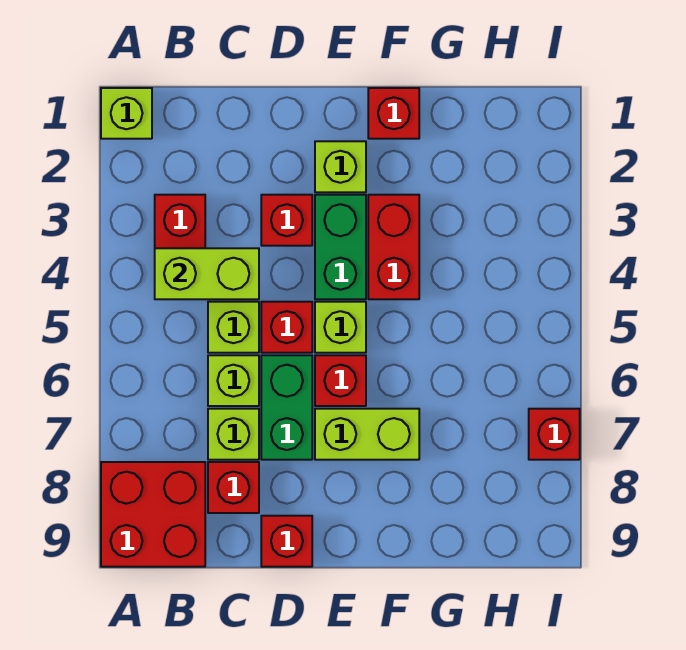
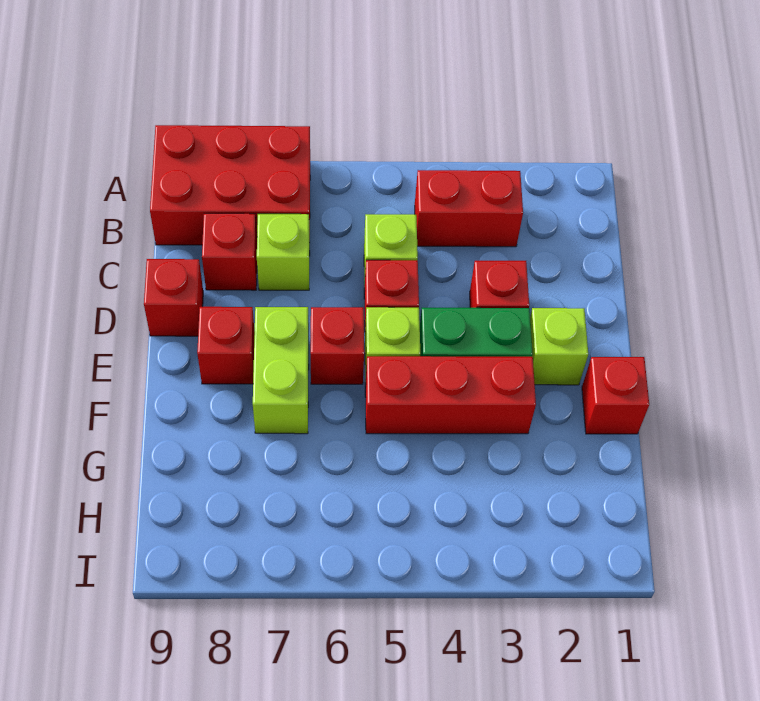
lime 1x1 brick [101,88,152,139] -> none
red 2x2 brick [101,462,205,567] -> red 2x3 brick [150,125,310,245]
lime 1x2 brick [155,248,259,299] -> none
lime 1x1 brick [208,355,259,406] -> none
green 1x2 brick [261,355,312,460] -> none
red 1x2 brick [368,195,419,299] -> red 1x3 brick [365,356,536,434]
red 1x1 brick [529,409,580,460] -> red 1x1 brick moved to [197,307,255,384]

